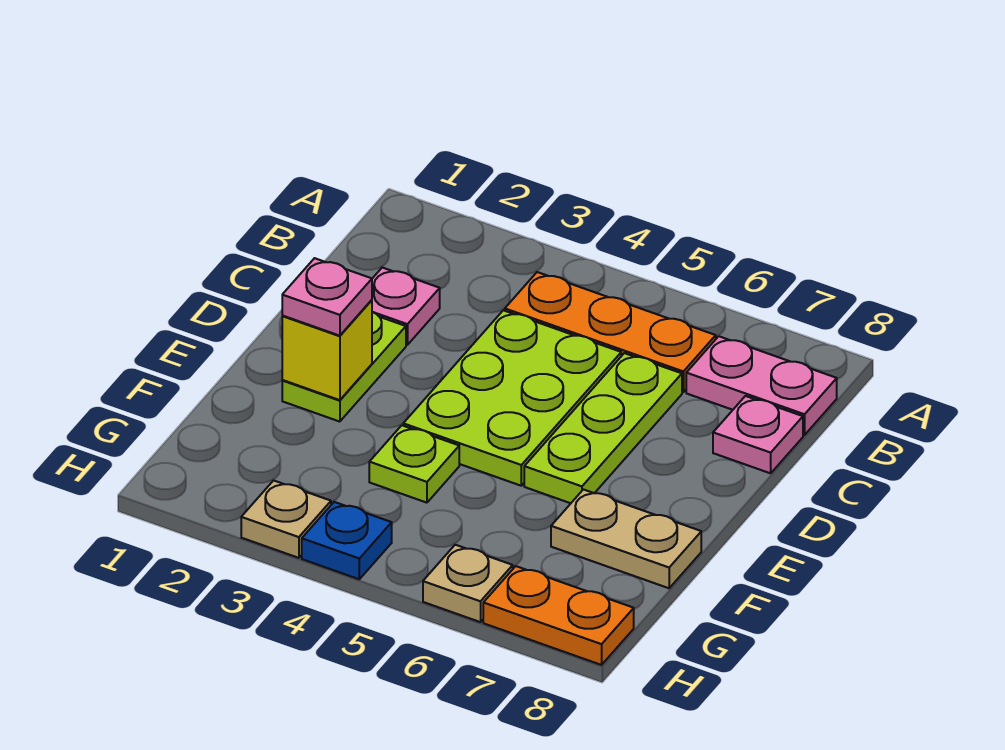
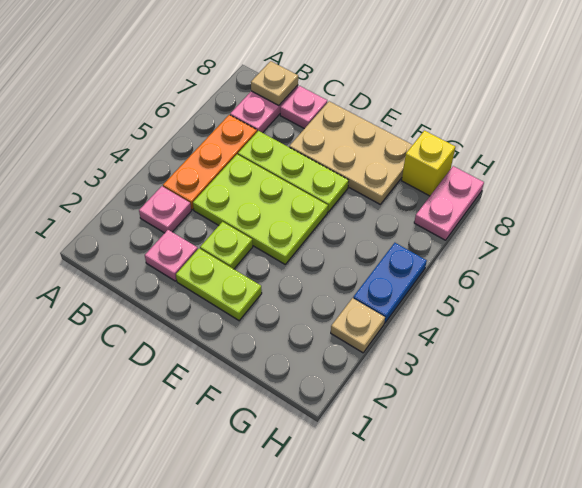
yellow 1x1 brick [282,300,372,400] -> yellow 1x1 brick moved to [402,131,455,196]
pink 1x1 plate [282,258,372,336] -> pink 1x1 plate moved to [139,186,191,233]
lime 1x1 plate [369,425,459,503] -> lime 1x1 plate moved to [200,222,253,269]
tan 1x2 plate [551,490,701,588] -> tan 2x3 plate [289,101,412,204]
blue 1x1 plate [302,502,392,579] -> blue 1x2 plate [353,243,427,323]
tan 1x1 plate [423,545,513,622] -> tan 1x1 plate moved to [251,61,298,106]
orange 1x2 plate [483,566,634,665] -> pink 1x2 plate [414,166,484,240]

